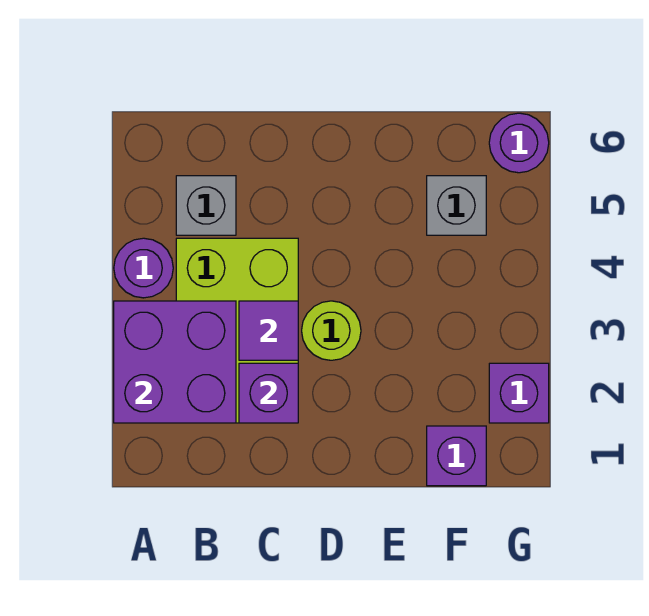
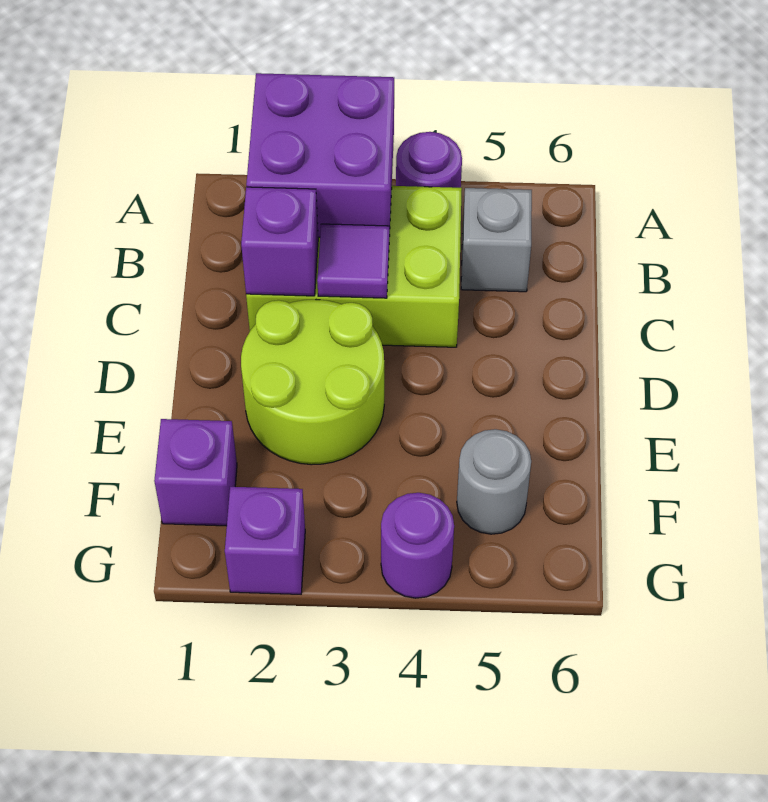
lime 1x1 round brick [302,301,361,360] -> lime 2x2 round brick [241,300,384,465]
grey 1x1 brick [427,176,486,235] -> grey 1x1 round brick [457,429,531,534]
purple 1x1 round brick [489,113,549,173] -> purple 1x1 round brick moved to [381,493,454,598]

